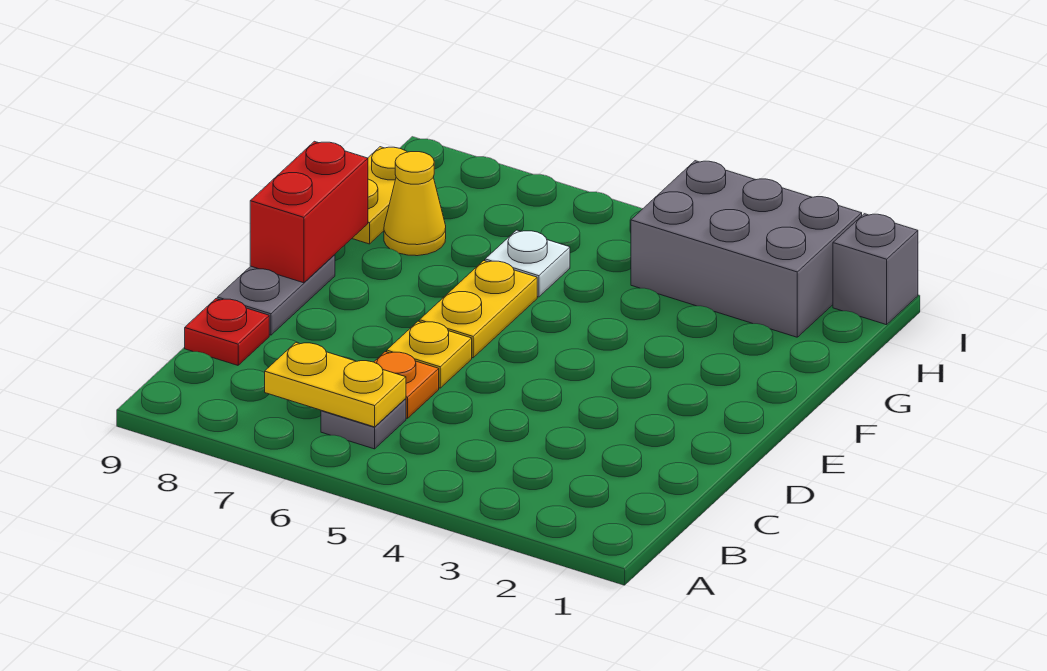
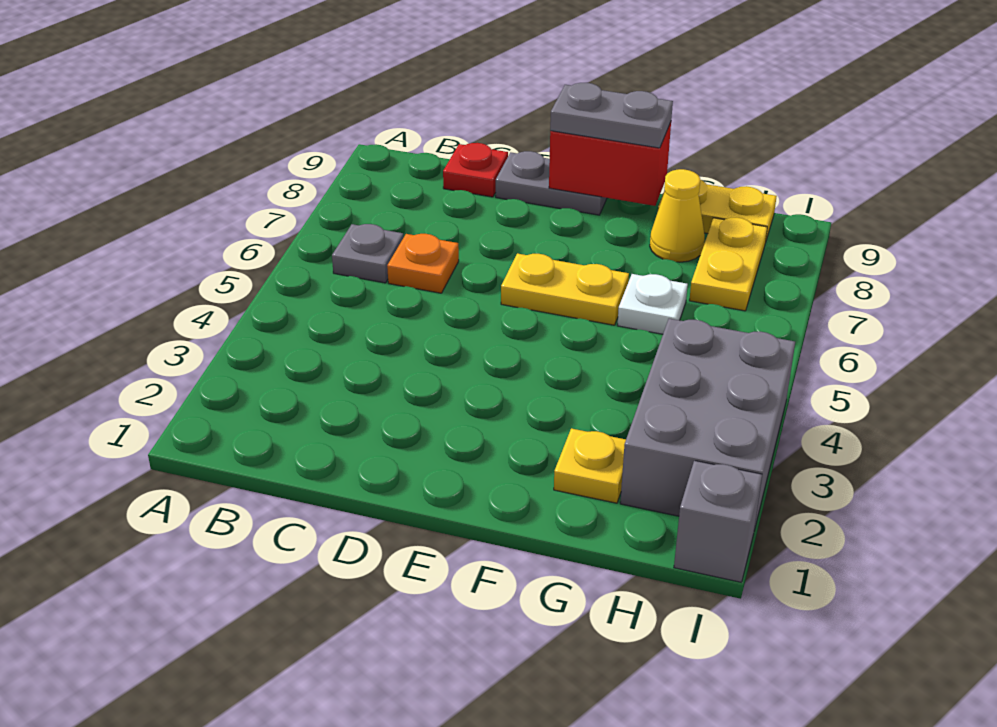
yellow 1x2 plate [265,343,406,427] -> yellow 1x2 plate moved to [689,218,767,311]
yellow 1x1 plate [387,321,472,388] -> yellow 1x1 plate moved to [554,428,626,503]
none -> grey 1x2 plate [550,83,673,148]

